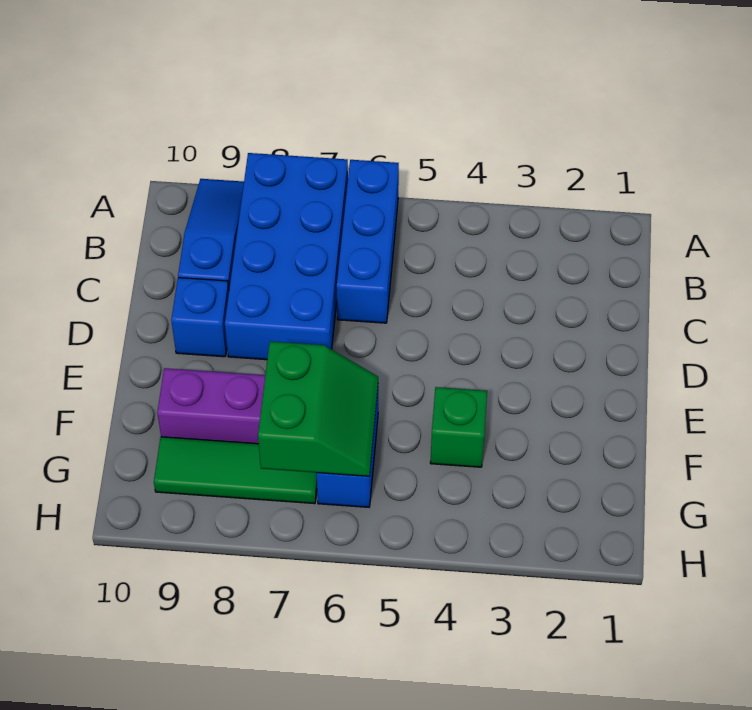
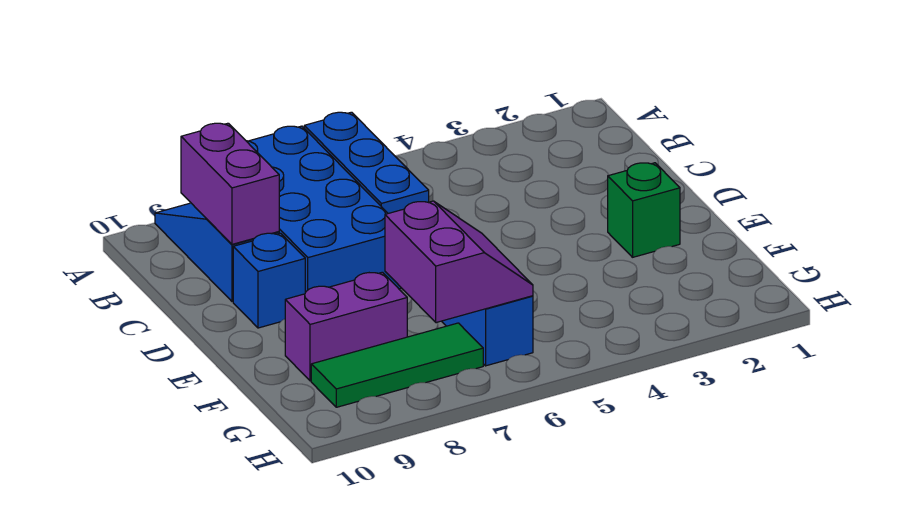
none -> purple 1x2 brick [181,123,279,244]
green 1x1 brick [430,387,487,467] -> green 1x1 brick moved to [608,163,680,257]
green 2x2 slope [258,341,378,476] -> purple 2x2 slope [385,201,533,323]

